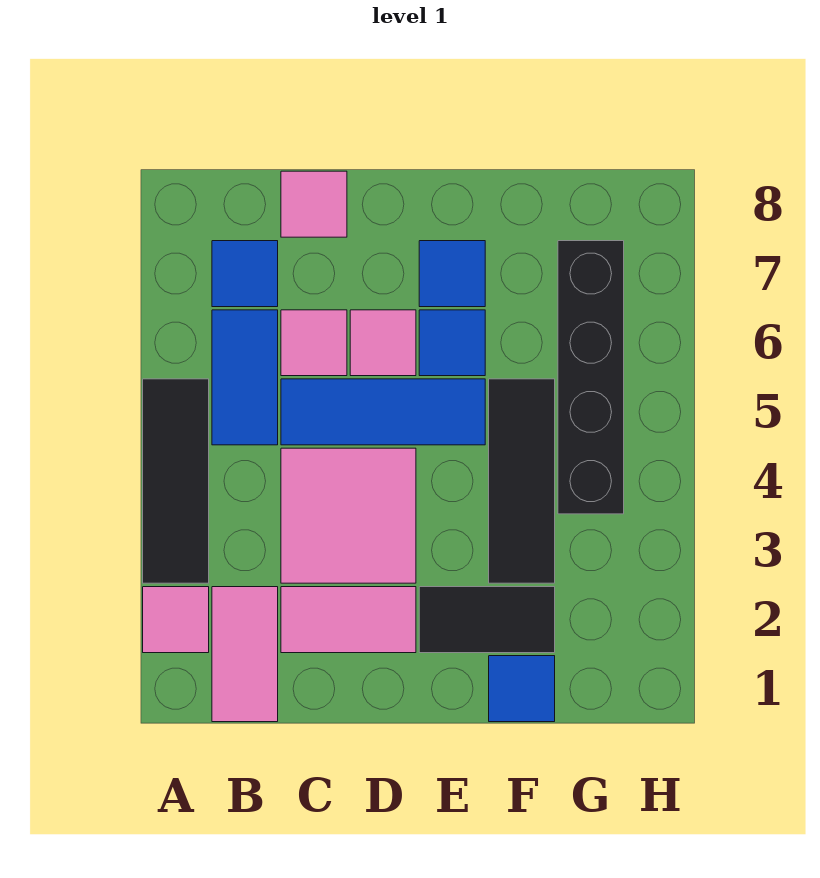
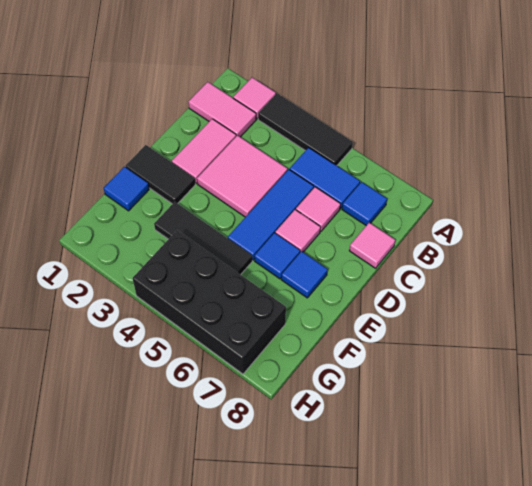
black 1x2 tile [419,587,555,653] -> black 1x2 tile turned to [125,145,195,204]
black 1x4 brick [558,241,624,514] -> black 2x4 brick [133,230,286,374]

